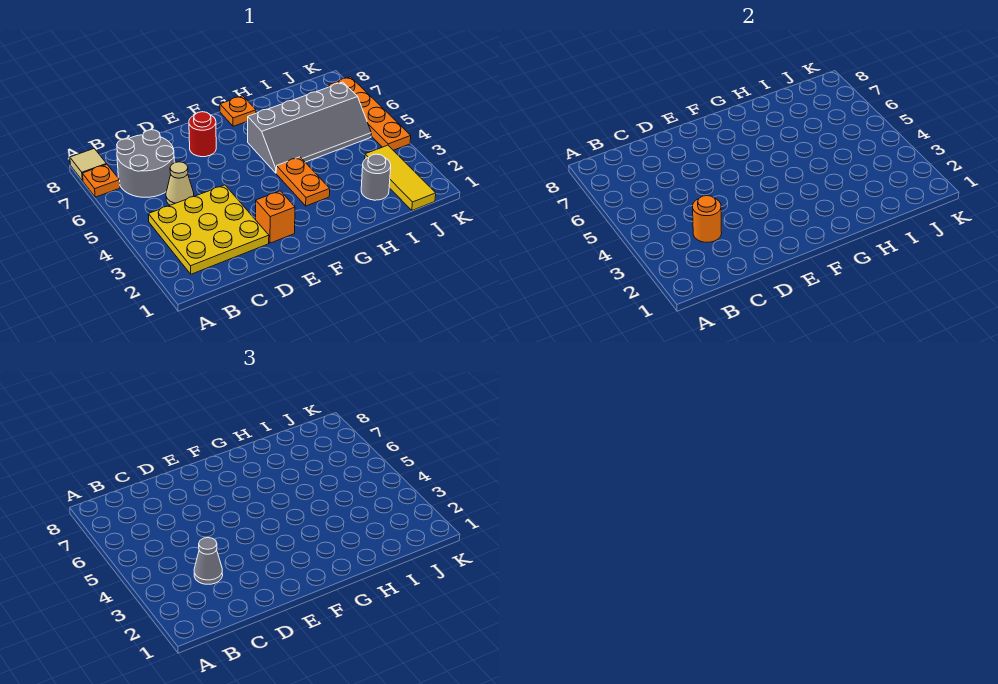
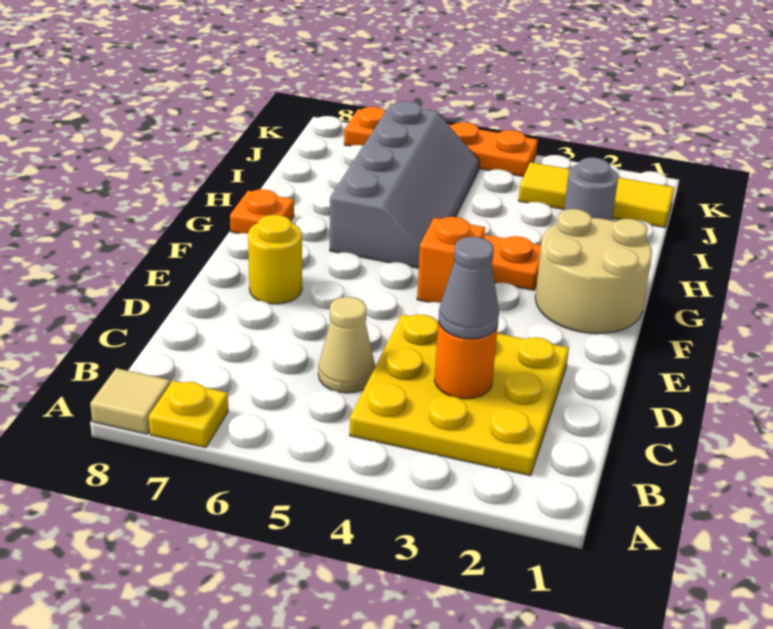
orange 1x1 plate [82,164,120,197] -> yellow 1x1 plate [149,381,228,448]
grey 2x2 round brick [117,130,174,197] -> none
orange 1x1 brick [256,191,295,243] -> orange 1x1 brick moved to [417,217,485,303]
red 1x1 round brick [189,112,216,157] -> yellow 1x1 round brick [248,215,302,304]
none -> tan 2x2 round brick [535,209,652,334]

